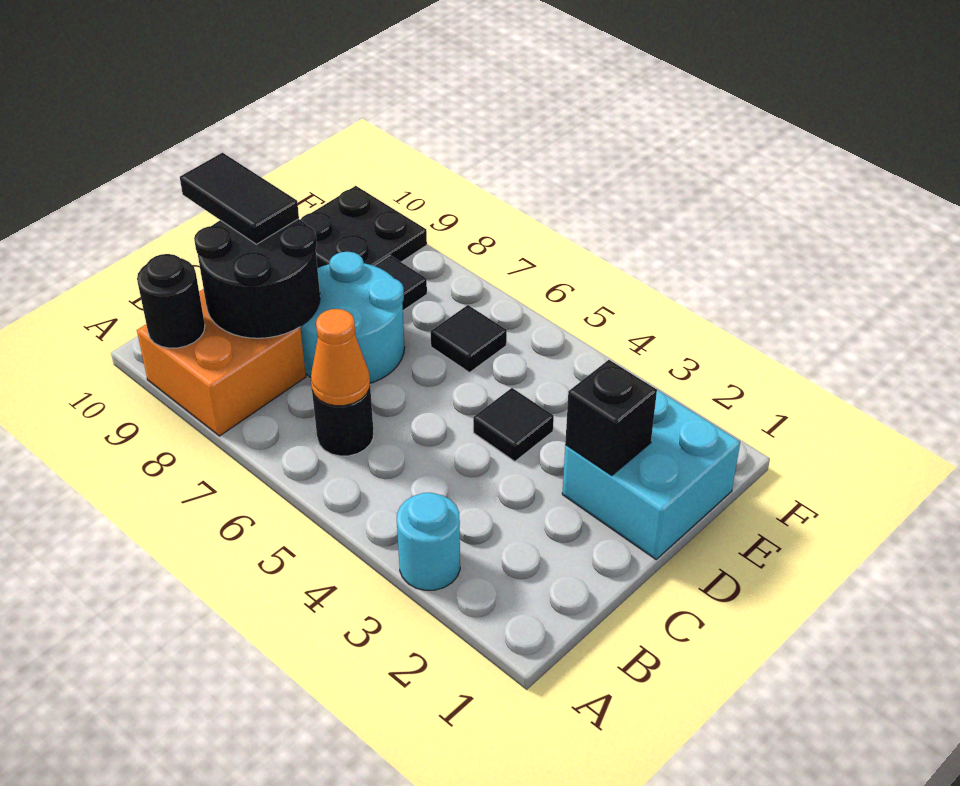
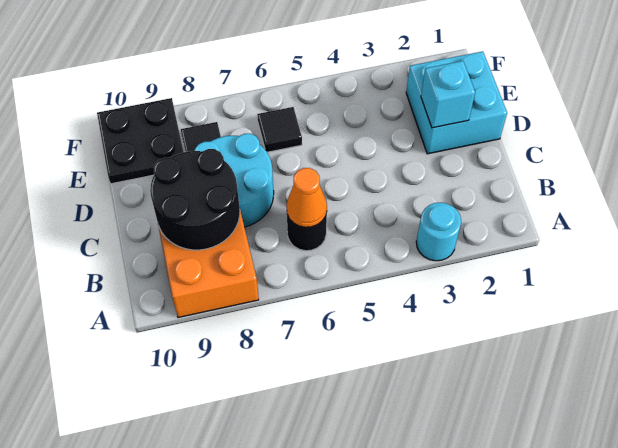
black 1x1 round brick [137,254,205,348] -> none
black 1x2 tile [180,153,299,244] -> none
black 1x1 brick [565,360,657,476] -> cyan 1x1 brick [421,61,475,128]
black 1x1 tile [473,388,554,461] -> none

